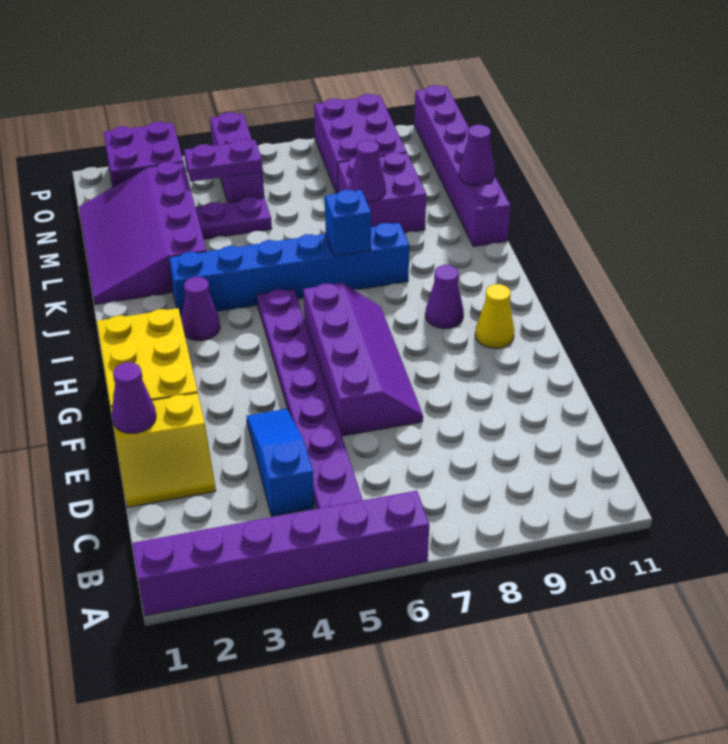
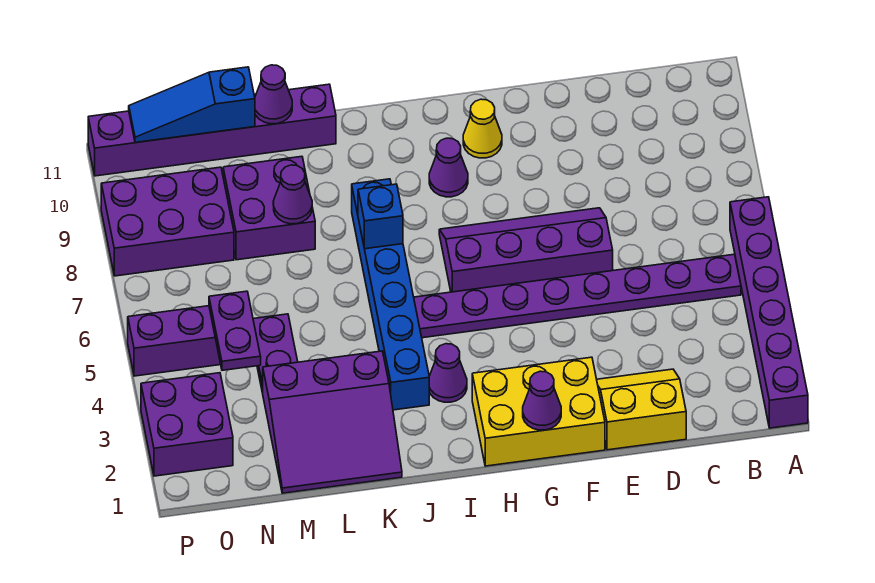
blue 1x3 slope [247,409,314,516] -> blue 1x3 slope moved to [129,67,255,143]
yellow 2x2 slope [111,393,216,507] -> yellow 2x2 slope turned to [597,369,686,450]
purple 1x1 cone [112,362,156,434] -> purple 1x1 cone moved to [523,371,561,430]
purple 3x4 slope [79,162,207,304] -> purple 3x3 slope [262,351,402,493]

